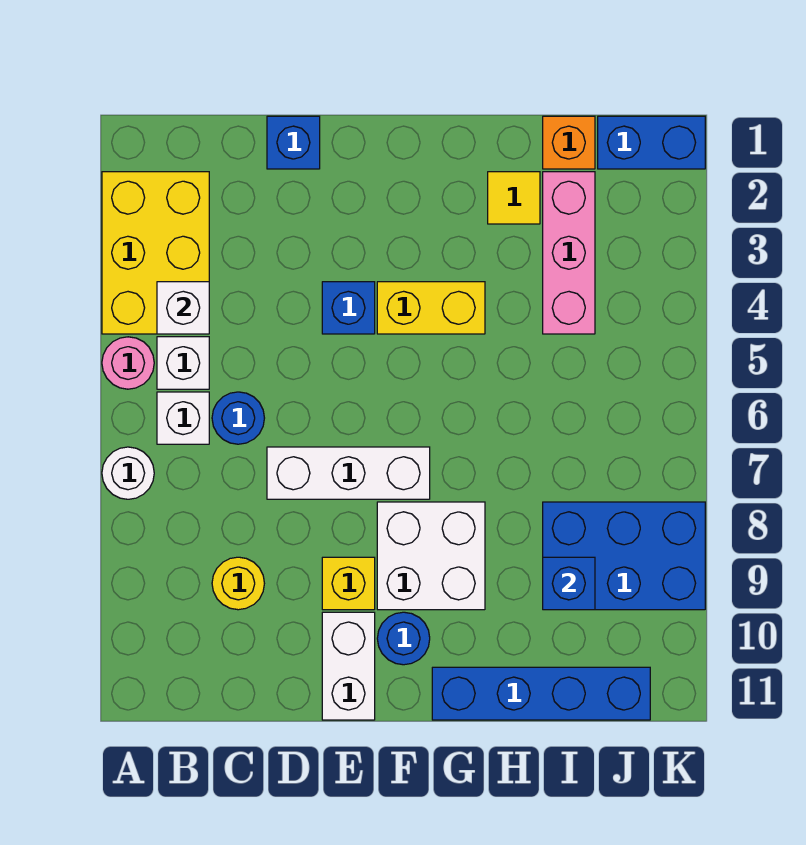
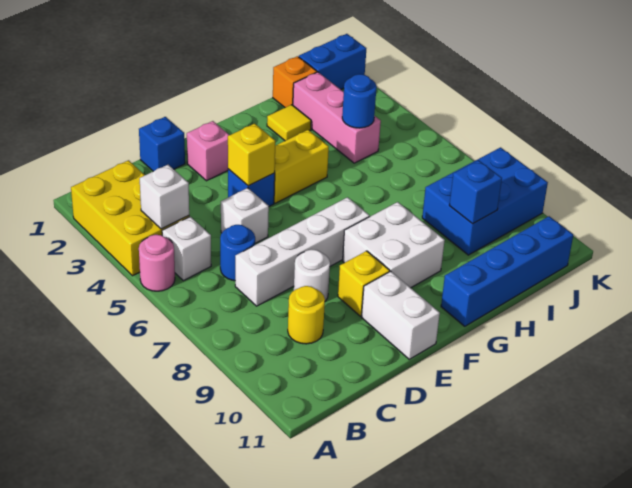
white 1x1 round brick [102,447,154,499] -> white 1x1 round brick moved to [294,249,330,301]
white 1x1 brick [157,392,209,444] -> white 1x1 brick moved to [221,188,269,243]
white 1x3 brick [267,447,430,499] -> white 1x4 brick [235,197,370,306]
none -> pink 1x1 brick [187,121,229,181]
none -> yellow 1x1 brick [228,123,275,186]
blue 1x1 round brick [377,612,430,665] -> blue 1x1 round brick moved to [342,74,377,128]

